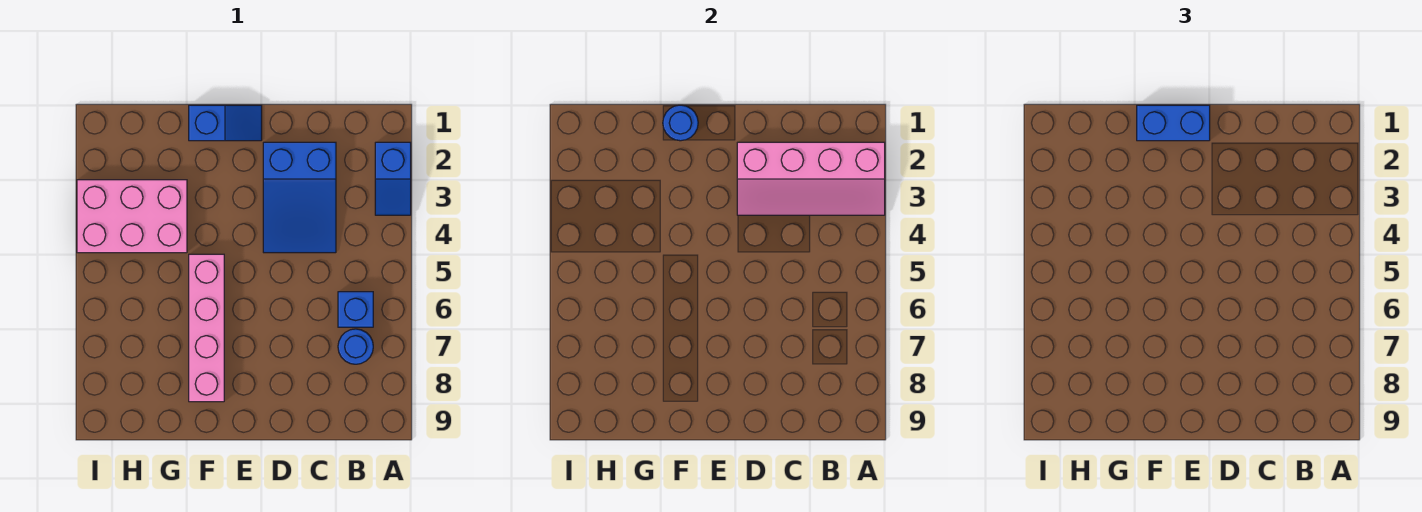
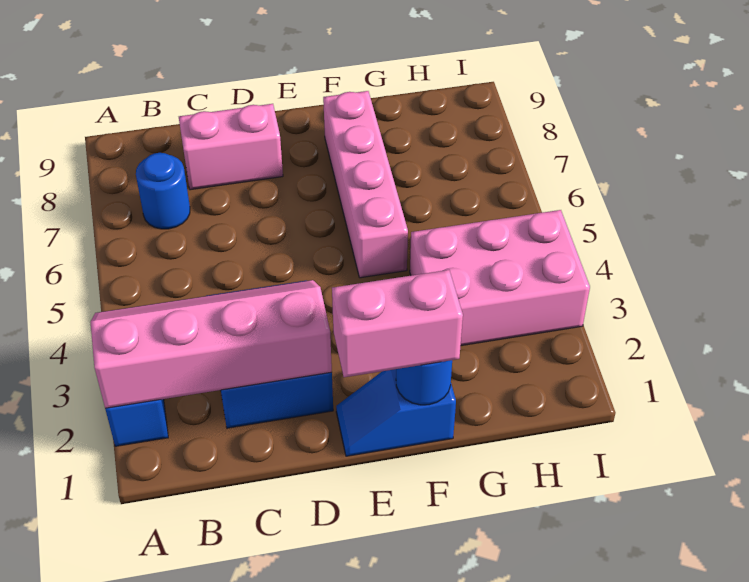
blue 1x1 brick [338,292,373,327] -> none
none -> pink 1x2 brick [179,104,283,190]
blue 1x2 brick [1137,105,1210,141] -> pink 1x2 brick [332,270,463,377]

